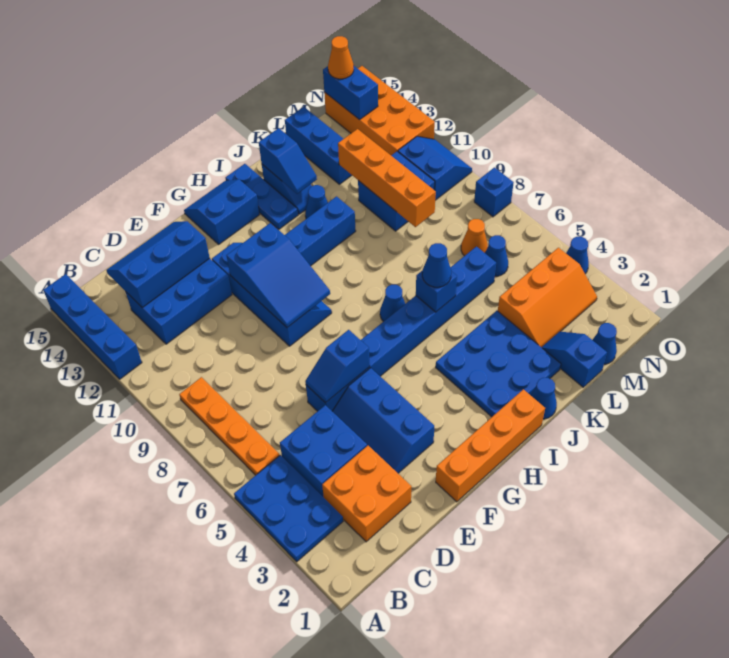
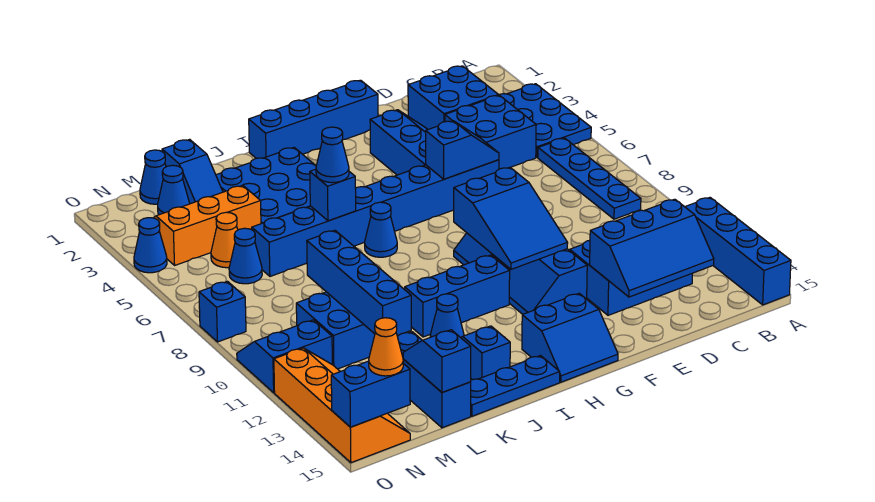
orange 1x4 plate [179,377,280,475] -> blue 1x4 plate [538,138,641,219]
orange 2x2 brick [322,446,412,542] -> blue 2x2 brick [408,66,499,129]
orange 1x4 brick [436,389,545,502] -> blue 1x4 brick [249,80,378,158]
blue 2x3 slope [227,223,330,328] -> blue 2x3 slope turned to [454,167,568,269]
blue 1x3 plate [226,164,298,230] -> blue 1x3 plate turned to [471,356,560,416]
blue 1x1 cone [531,378,557,419] -> blue 1x1 cone moved to [158,165,190,215]
blue 1x2 slope [259,128,317,194] -> blue 1x2 slope moved to [403,330,471,392]
orange 1x4 brick [338,129,436,227] -> blue 1x4 brick [307,230,411,336]
orange 1x1 cone [461,219,488,256] -> orange 1x1 cone moved to [211,212,238,268]
blue 2x2 slope [398,136,472,200] -> blue 2x2 slope turned to [237,320,332,393]
orange 2x4 brick [324,66,435,155] -> orange 2x4 slope [274,348,410,463]
blue 1x2 brick [323,66,378,120] -> blue 1x2 brick turned to [331,361,410,427]

